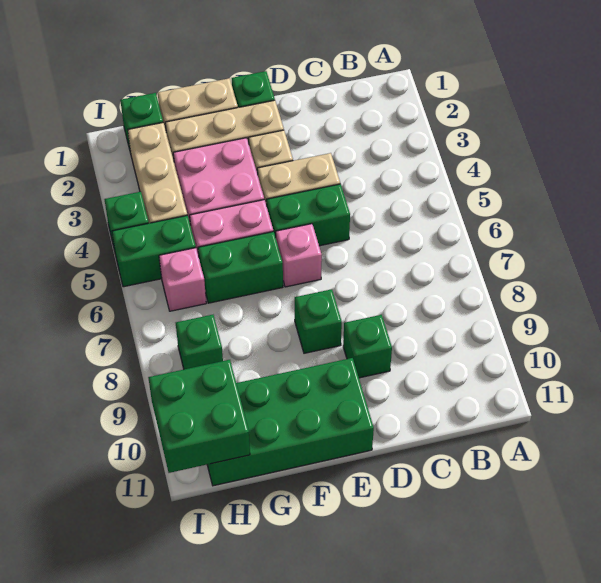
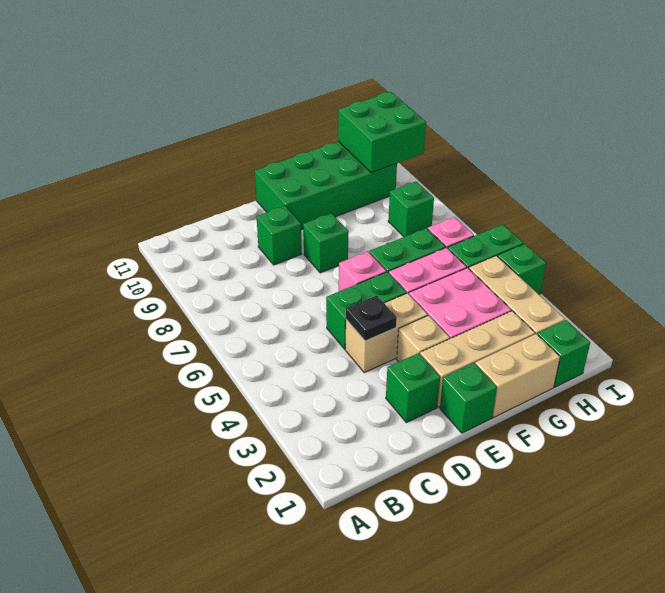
none -> green 1x1 brick [386,353,440,423]
none -> black 1x1 plate [346,295,397,341]

